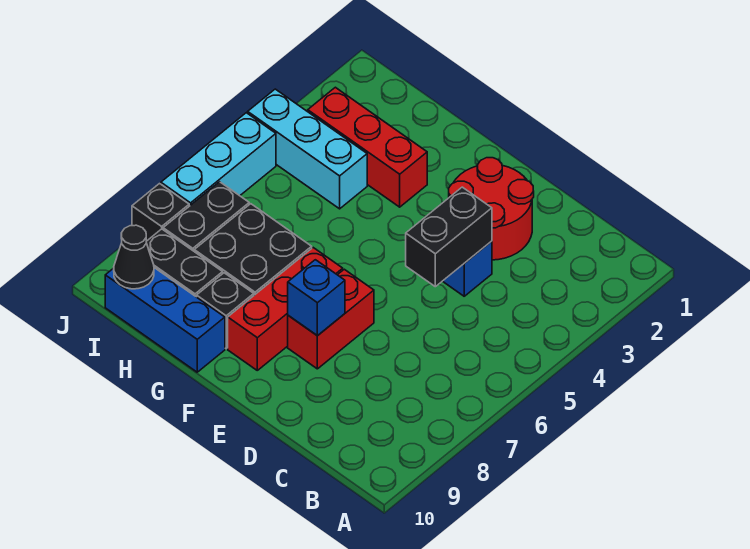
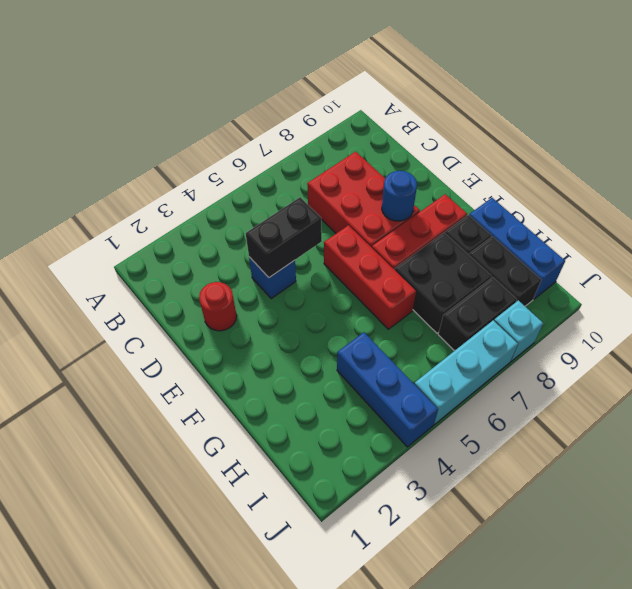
red 2x2 round brick [449,158,534,260] -> red 1x1 round brick [199,282,237,331]
red 1x2 brick [288,269,374,369] -> red 2x3 brick [307,152,420,247]
blue 1x1 brick [288,260,345,336] -> blue 1x1 round brick [382,171,417,221]
red 1x3 brick [308,87,427,207] -> red 1x3 brick moved to [324,225,416,329]
cyan 1x3 brick [248,89,367,209] -> blue 1x3 brick [337,332,438,447]
black 1x1 cone [114,225,154,289] -> none
black 1x1 brick [132,184,189,241] -> cyan 1x1 brick [494,300,543,361]

